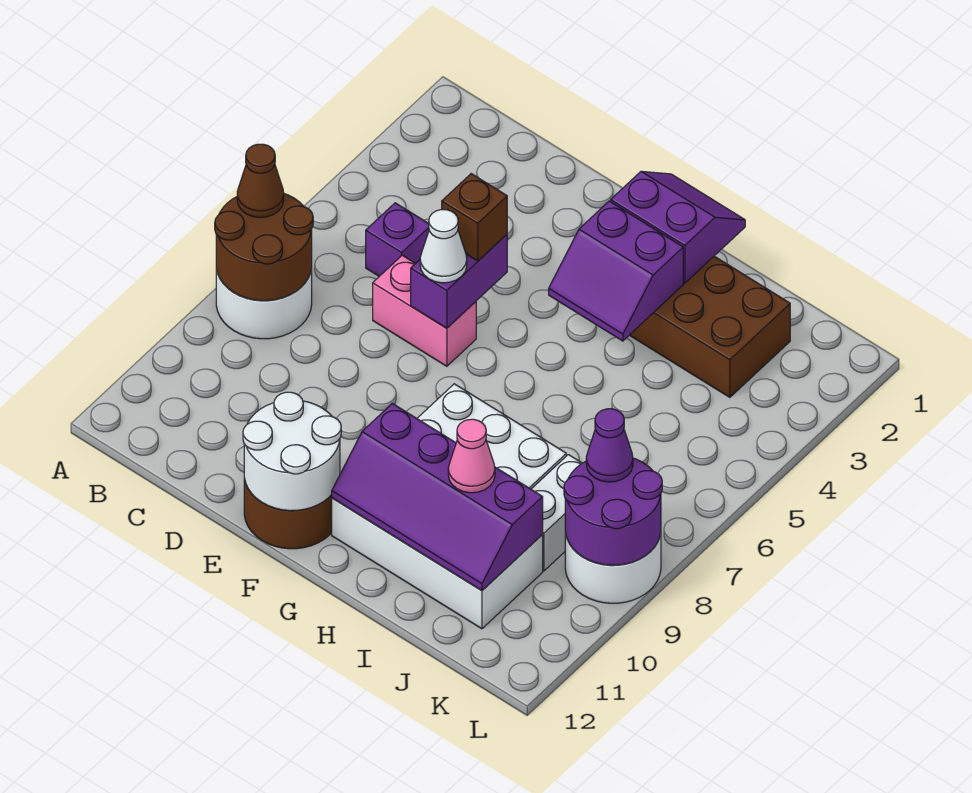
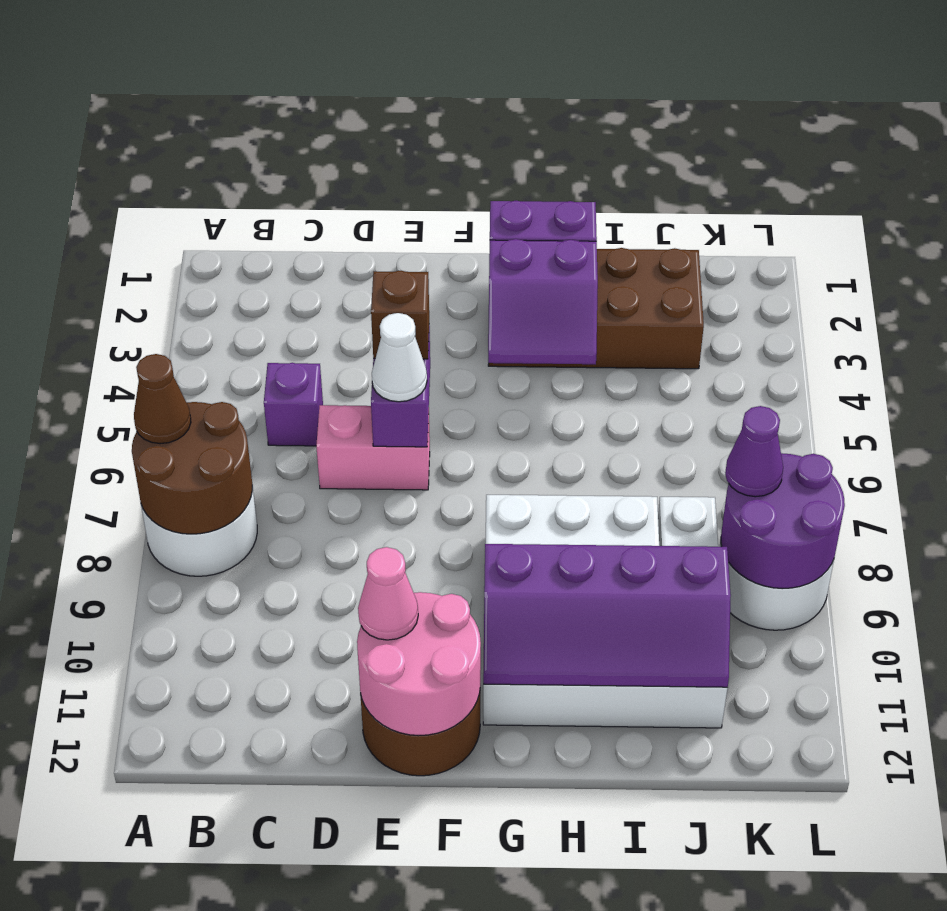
white 2x2 round brick [243,392,341,511] -> pink 2x2 round brick [357,592,481,736]
pink 1x1 cone [448,419,495,493] -> pink 1x1 cone moved to [358,547,418,640]

